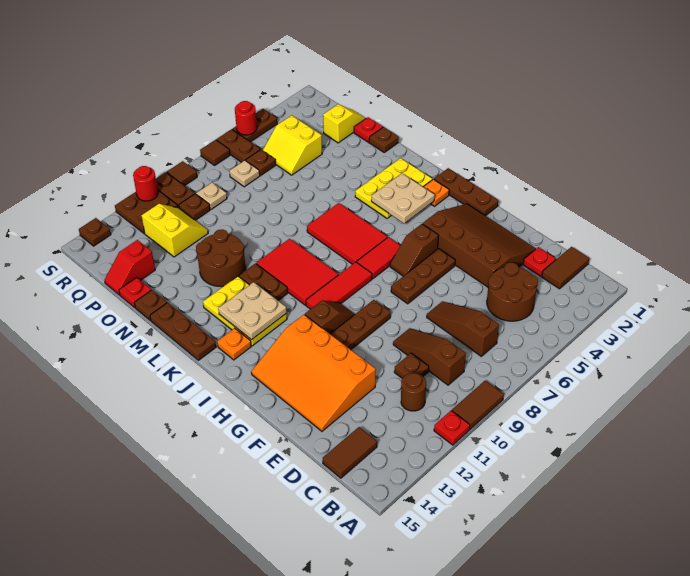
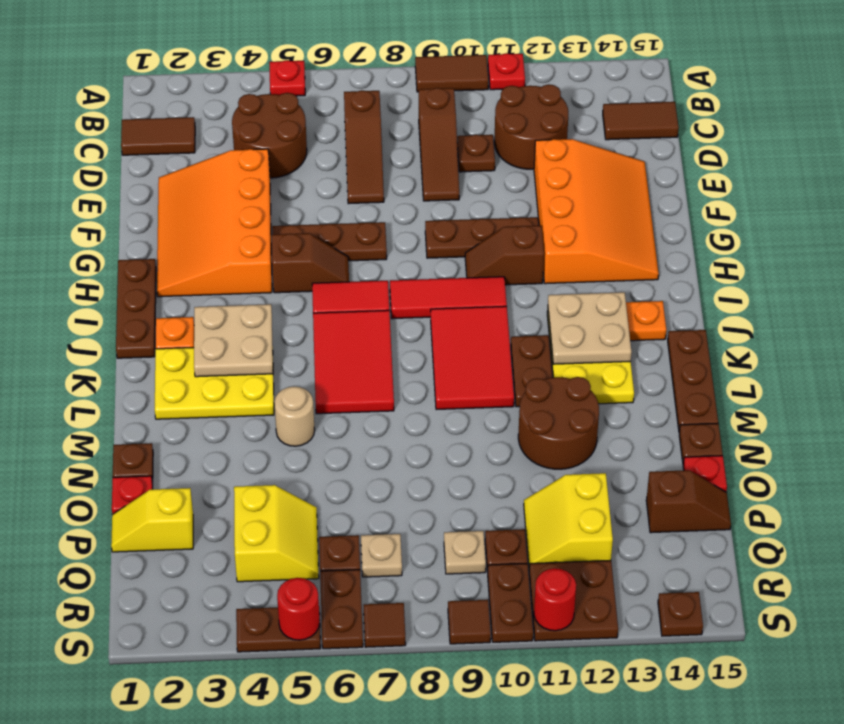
brown 1x1 round brick [401,373,426,411] -> brown 2x2 round brick [494,84,568,169]
red 1x1 plate [523,247,556,276] -> red 1x1 plate moved to [269,60,305,96]
brown 3x4 slope [423,204,536,287] -> orange 3x4 slope [157,149,272,297]
none -> tan 1x1 round brick [274,387,315,446]
red 1x2 slope [104,240,155,295] -> brown 1x2 slope [646,470,731,533]

